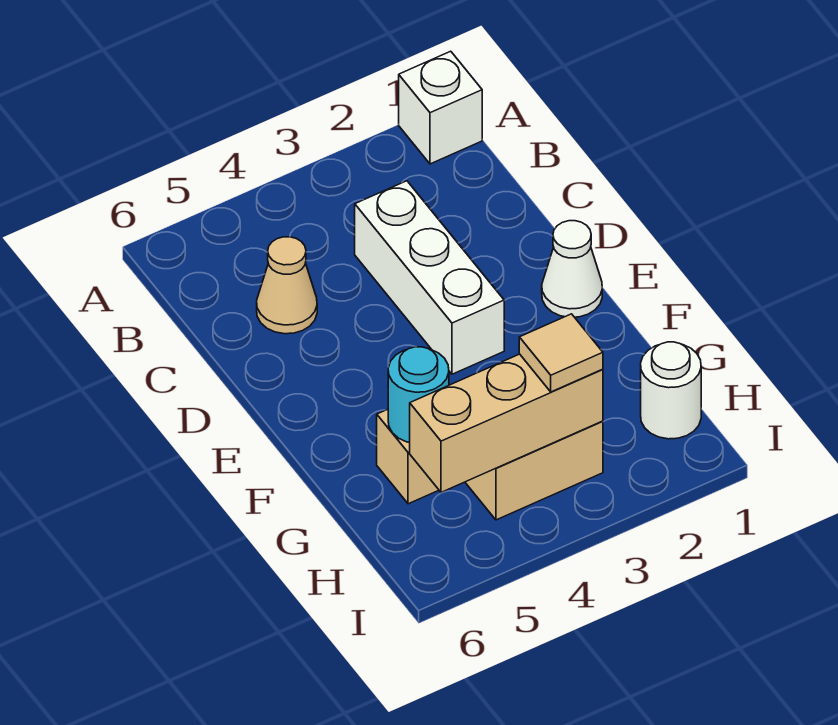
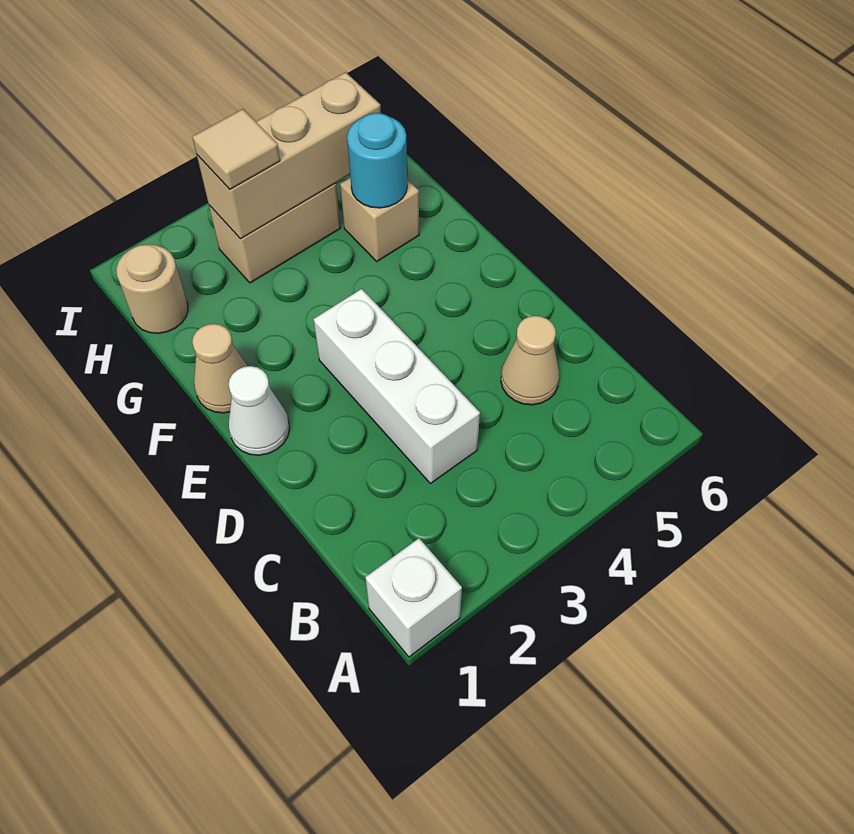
none -> tan 1x1 cone [192,324,247,413]
white 1x1 round brick [641,342,701,439] -> tan 1x1 round brick [116,244,188,333]

